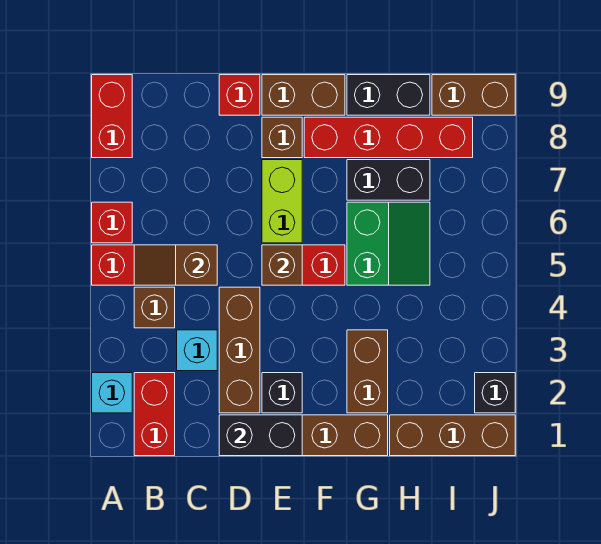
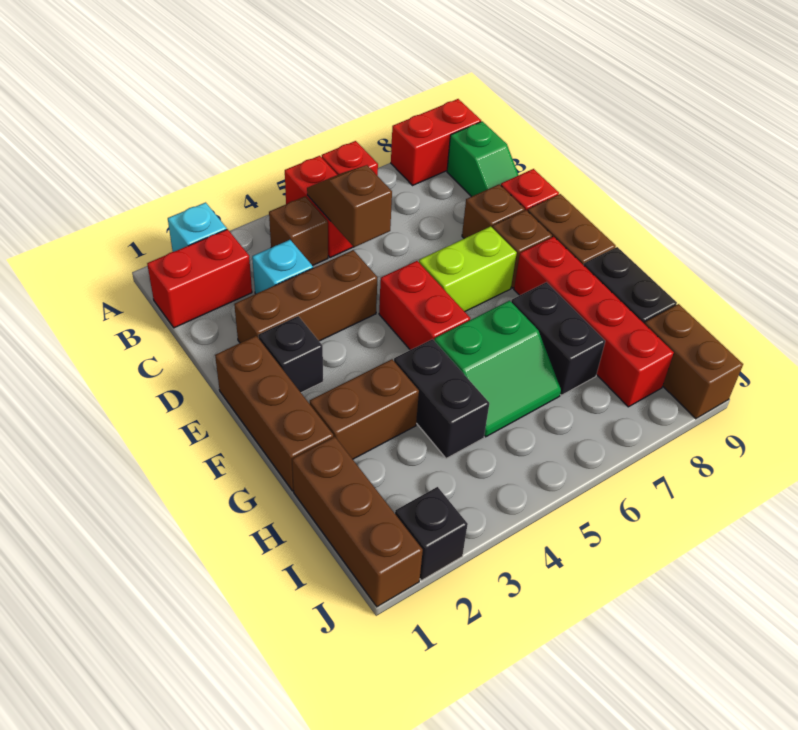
none -> green 1x2 slope [447,121,519,197]
black 1x2 brick [219,415,302,456] -> black 1x2 brick moved to [394,339,489,459]
brown 1x1 brick [262,245,302,285] -> brown 1x1 brick moved to [462,184,525,239]

